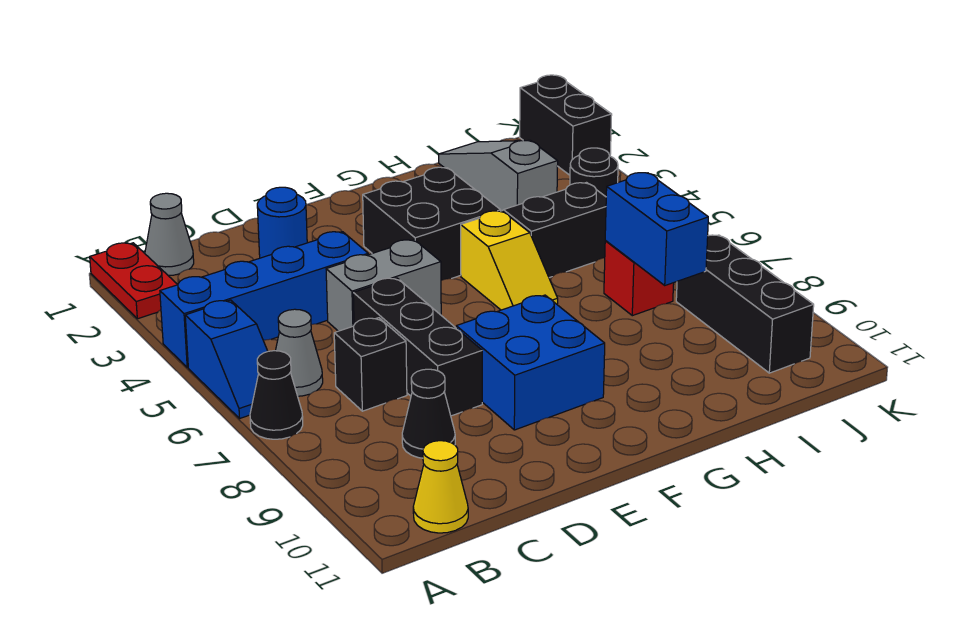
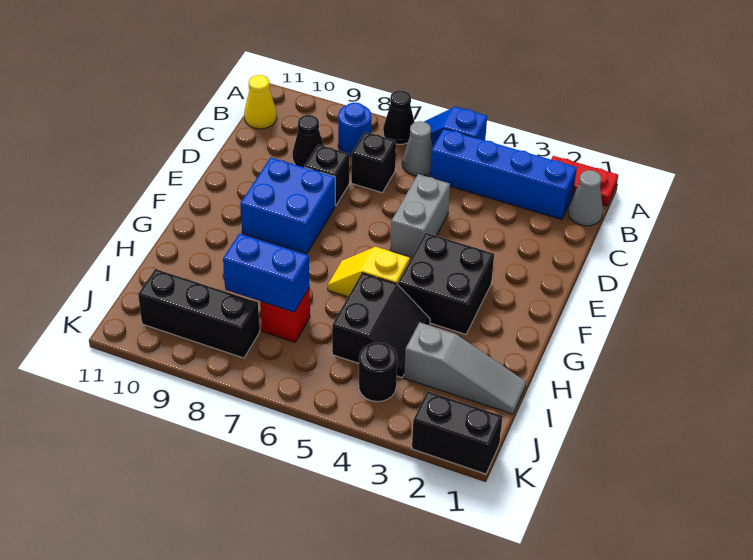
blue 1x4 brick [160,232,368,367] -> blue 1x4 brick turned to [430,129,577,219]
blue 1x1 round brick [257,187,307,258] -> blue 1x1 round brick moved to [338,102,372,157]
black 1x3 brick [353,278,482,416] -> black 1x1 brick [304,144,349,206]

